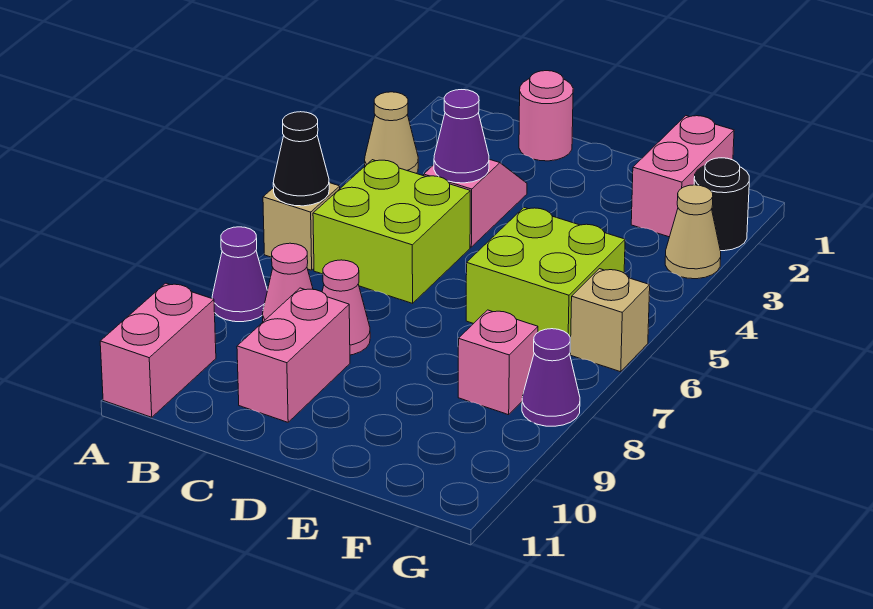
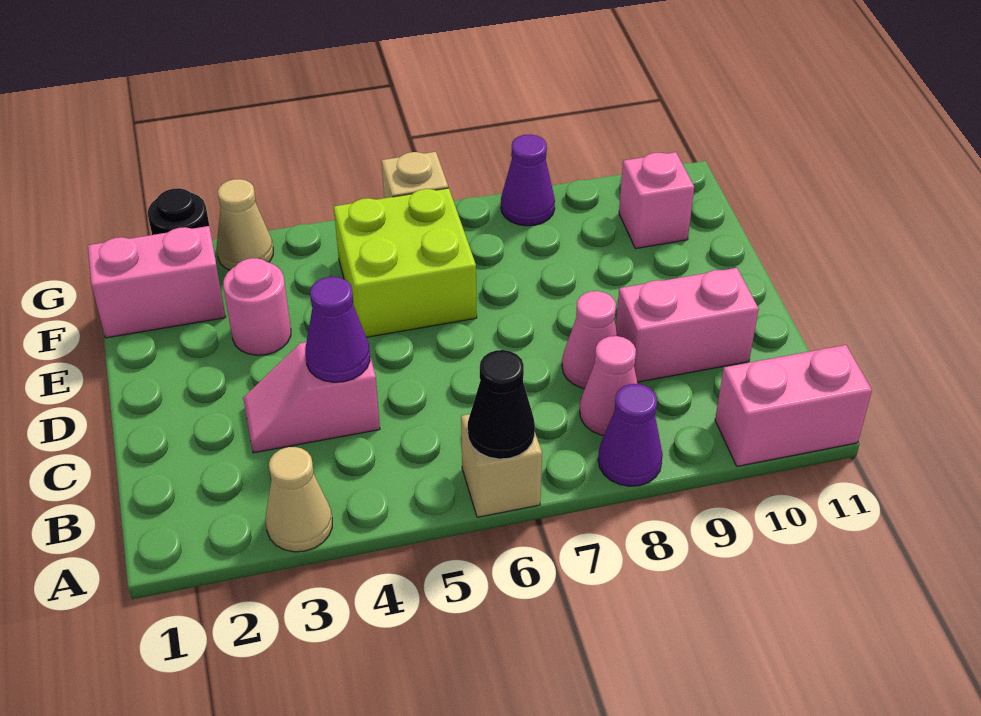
lime 2x2 brick [313,160,470,303] -> none
pink 1x1 round brick [519,71,573,161] -> pink 1x1 round brick moved to [223,258,291,355]
pink 1x1 brick [458,310,538,415] -> pink 1x1 brick moved to [619,152,694,249]

